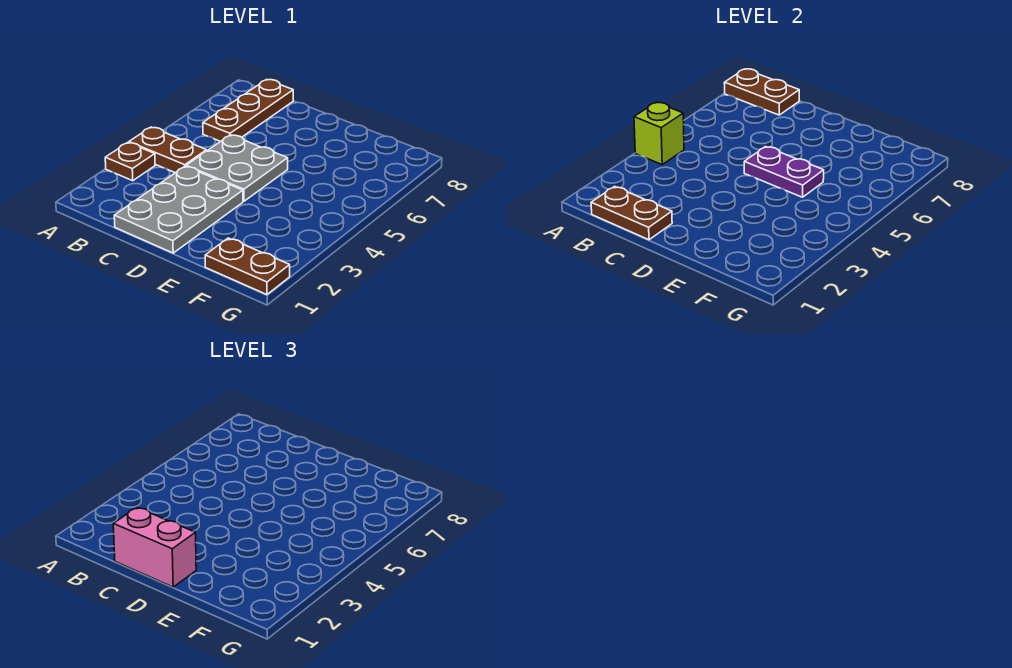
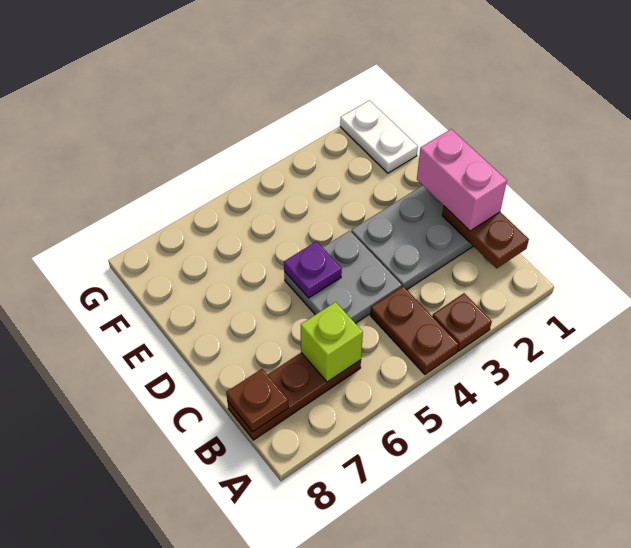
lime 1x1 brick [634,102,684,165] -> lime 1x1 brick moved to [301,302,363,382]
brown 1x2 plate [724,69,799,115] -> brown 1x1 plate [226,369,289,432]
purple 1x2 plate [744,147,824,197] -> purple 1x1 plate [284,241,342,298]
brown 1x2 plate [205,238,290,295] -> white 1x2 plate [340,101,418,173]

